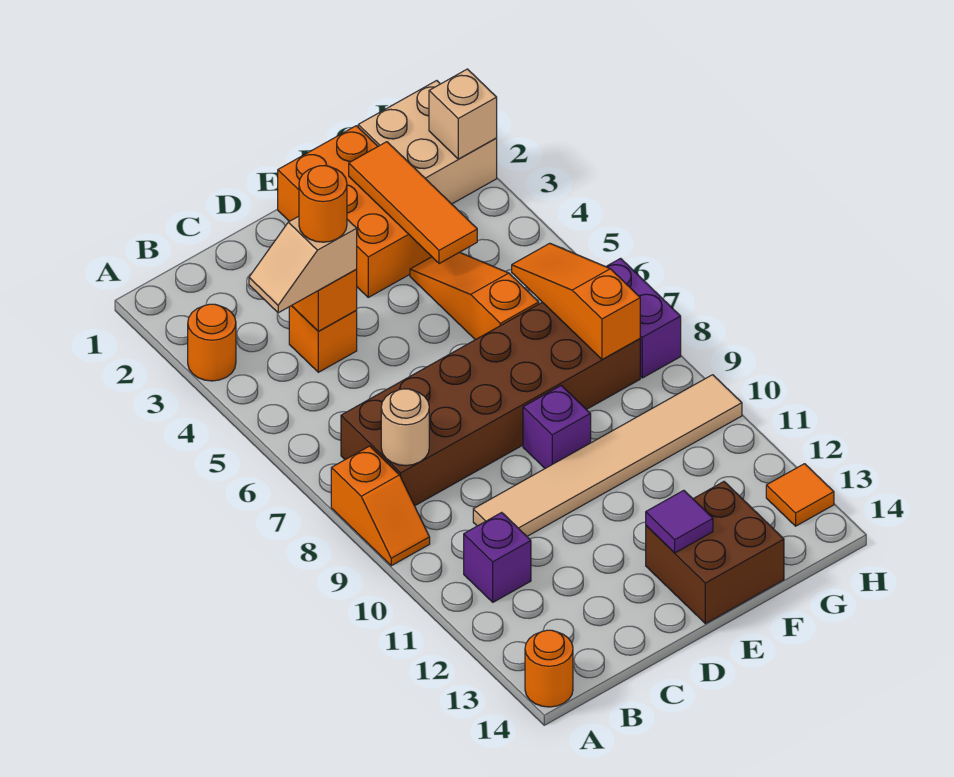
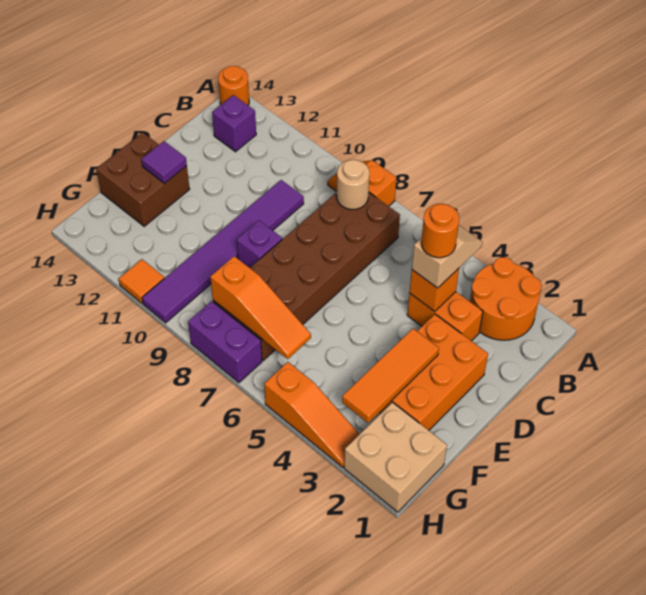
orange 1x1 round brick [188,304,236,381] -> orange 2x2 round brick [470,257,542,340]
purple 1x1 brick [464,513,531,602] -> purple 1x1 brick moved to [212,95,256,152]
orange 1x1 brick [289,306,357,372] -> orange 1x2 brick [407,292,483,341]
tan 1x6 tile [473,375,742,536] -> purple 1x6 tile [142,180,304,323]
orange 2x3 brick [278,126,432,297] -> orange 2x3 brick turned to [380,314,488,430]
orange 1x3 tile [349,142,477,264] -> orange 1x3 tile turned to [342,329,439,423]
orange 1x3 slope [410,252,539,340] -> orange 1x3 slope moved to [264,362,359,467]
tan 1x1 brick [429,69,497,159] -> none
orange 1x1 tile [766,464,834,526] -> orange 1x1 tile moved to [119,259,164,303]

